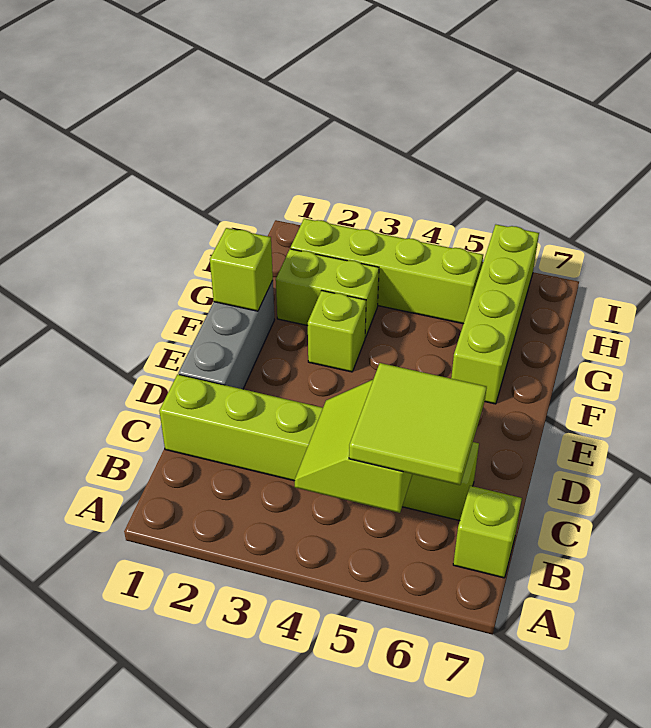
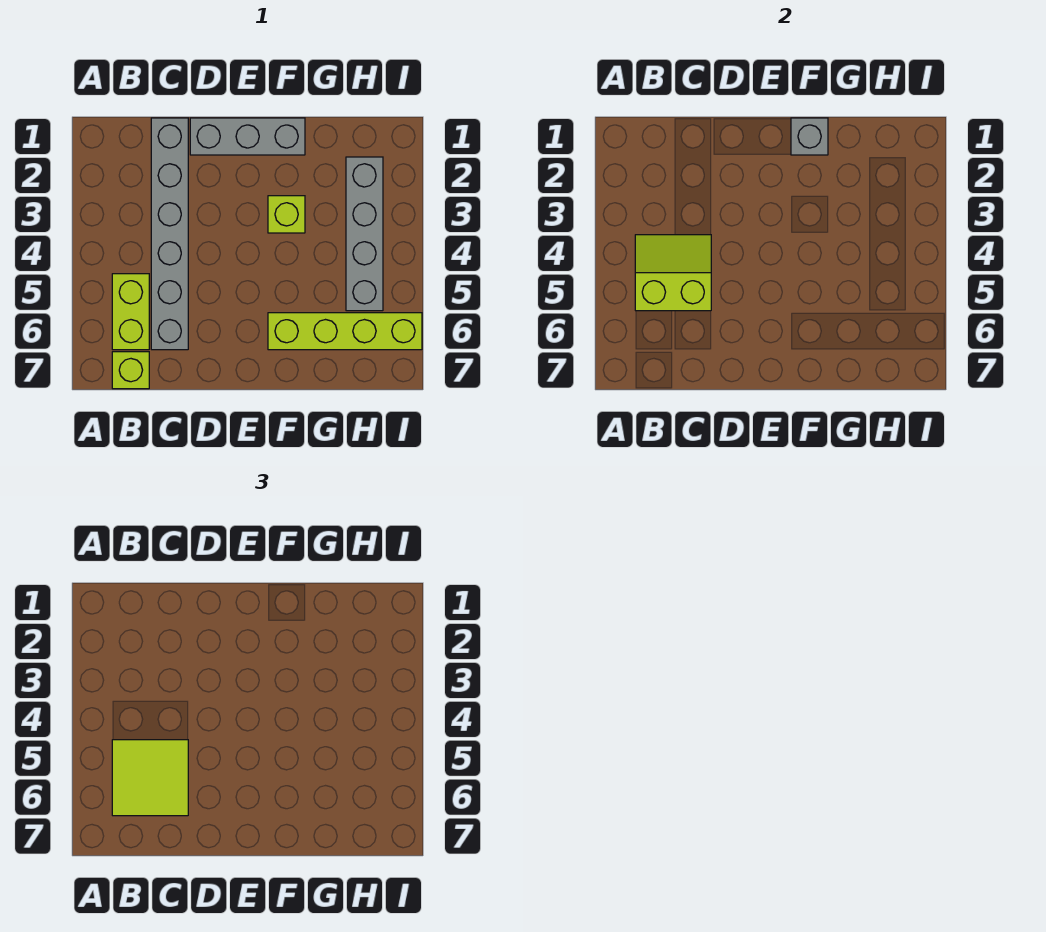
lime 1x6 brick [159,374,479,521] -> grey 1x6 brick [151,118,188,350]
lime 1x1 brick [210,228,273,311] -> grey 1x1 brick [791,118,828,155]
lime 1x2 brick [276,249,379,338] -> lime 1x2 brick moved to [112,274,149,350]
lime 1x4 brick [291,219,483,324] -> grey 1x4 brick [346,157,383,311]

